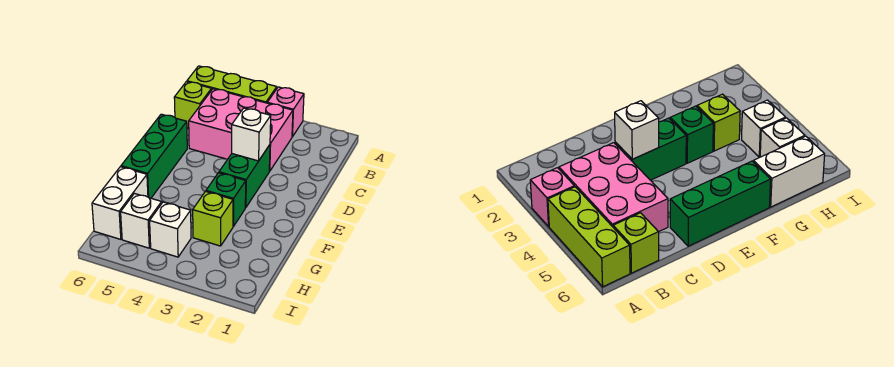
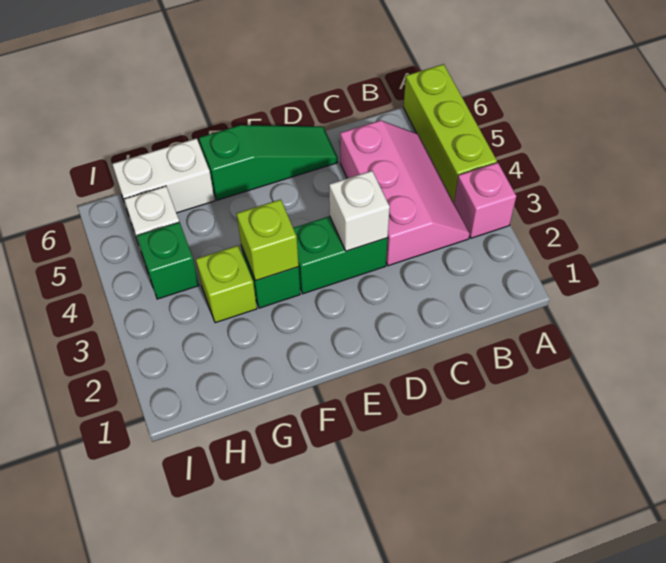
pink 2x3 brick [189,89,293,171] -> pink 2x3 slope [340,120,470,266]
lime 1x1 brick [174,82,212,128] -> lime 1x1 brick moved to [237,199,299,281]
green 1x3 brick [121,114,187,198] -> green 1x3 slope [199,125,338,200]
white 1x1 brick [150,202,191,257] -> green 1x1 brick [137,222,199,299]

